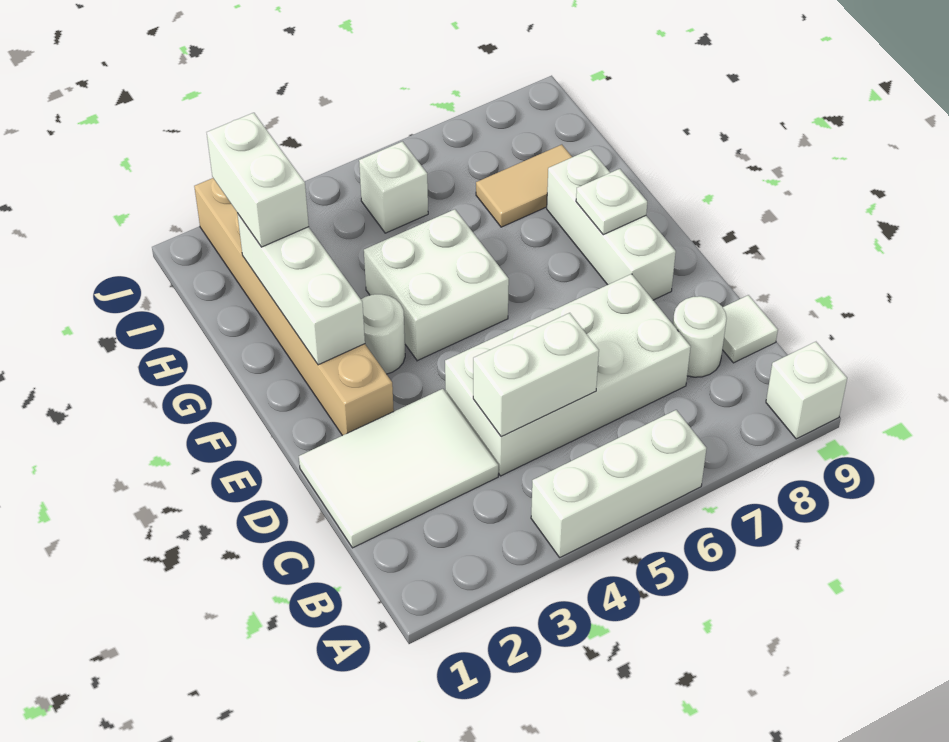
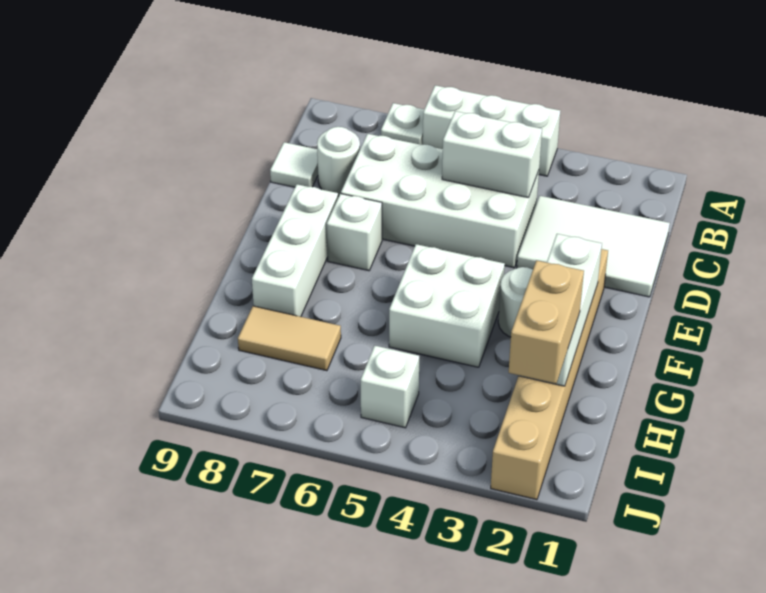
white 1x1 brick [766,342,847,439] -> white 1x1 brick moved to [327,194,382,271]
white 1x1 plate [576,169,647,235] -> white 1x1 plate moved to [381,103,424,145]
white 1x2 brick [207,113,309,247] -> tan 1x2 brick [509,260,584,383]

